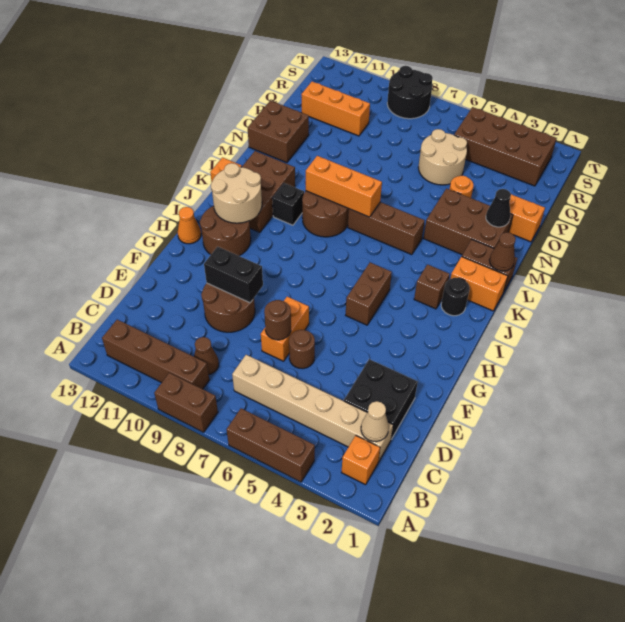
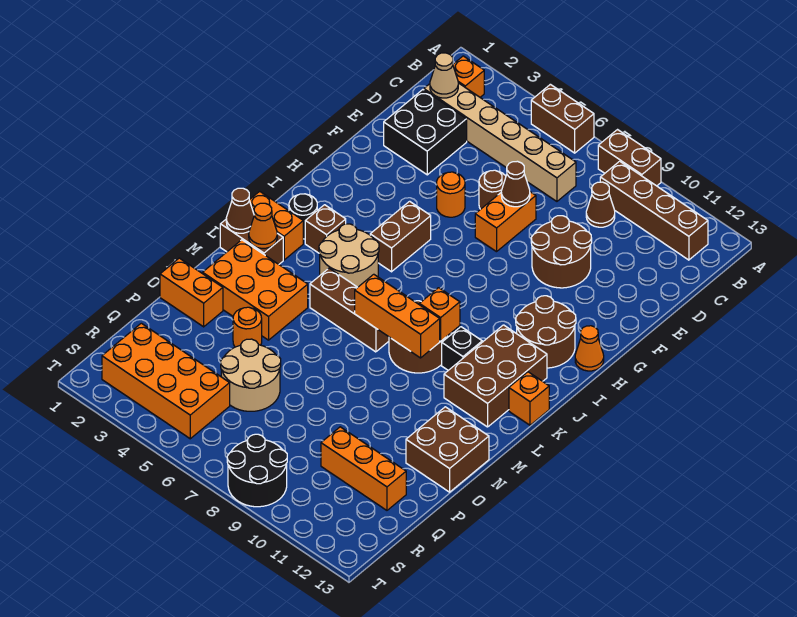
brown 1x3 brick [227,408,315,482] -> brown 1x2 brick [531,84,594,153]
brown 1x1 round brick [264,300,291,340] -> brown 1x1 cone [501,161,530,207]
none -> orange 1x1 round brick [437,172,465,217]
black 1x2 brick [204,247,263,303] -> none
tan 2x2 round brick [211,163,262,223] -> tan 2x2 round brick moved to [319,224,379,287]
none -> orange 1x1 brick [419,288,460,341]
none -> orange 1x1 cone [249,203,277,248]
brown 2x3 brick [423,189,513,255] -> orange 2x3 brick [203,240,308,340]
black 1x1 cone [486,189,511,227] -> none
brown 2x4 brick [454,107,557,186] -> orange 2x4 brick [102,323,230,439]

